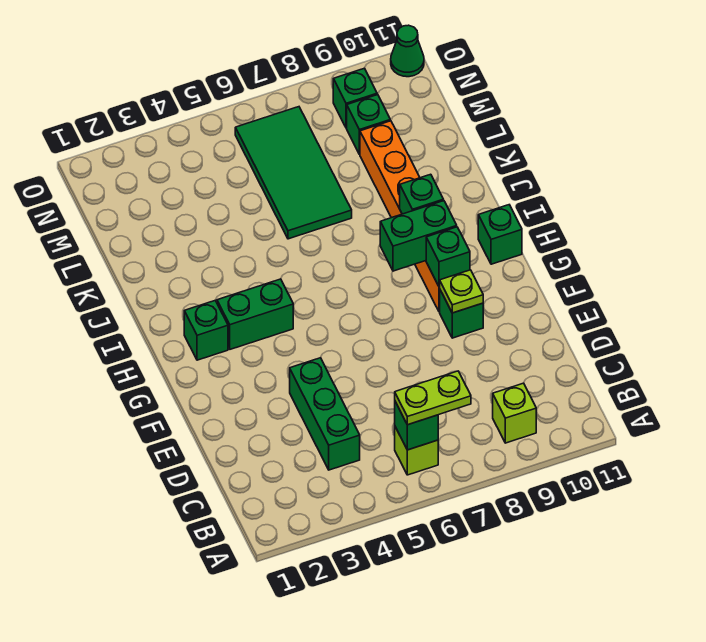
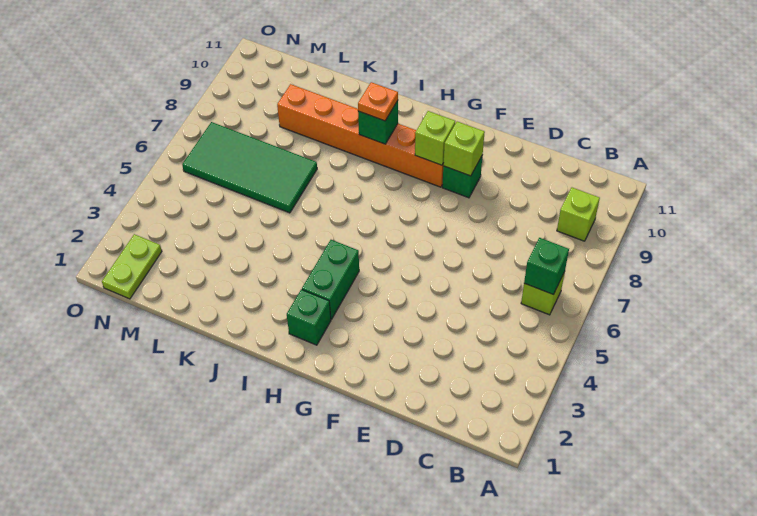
lime 1x2 plate [395,371,471,425] -> lime 1x2 plate moved to [102,234,162,299]
green 1x3 brick [290,358,360,470] -> none
lime 1x1 plate [440,270,483,313] -> lime 1x1 brick [443,122,485,176]
green 1x1 brick [426,227,470,287] -> lime 1x1 brick [415,111,455,165]
green 1x2 brick [380,201,457,271] -> none
green 1x1 brick [478,205,522,264] -> none
none -> orange 1x1 plate [358,82,398,121]
green 1x1 brick [347,95,390,154] -> none
green 1x1 brick [333,68,377,128] -> none
green 1x1 cone [391,25,424,77] -> none

